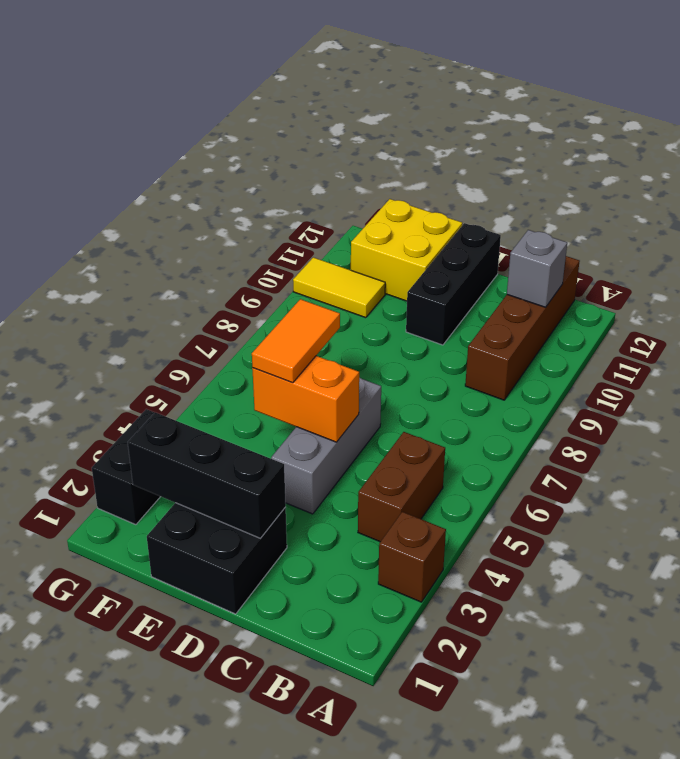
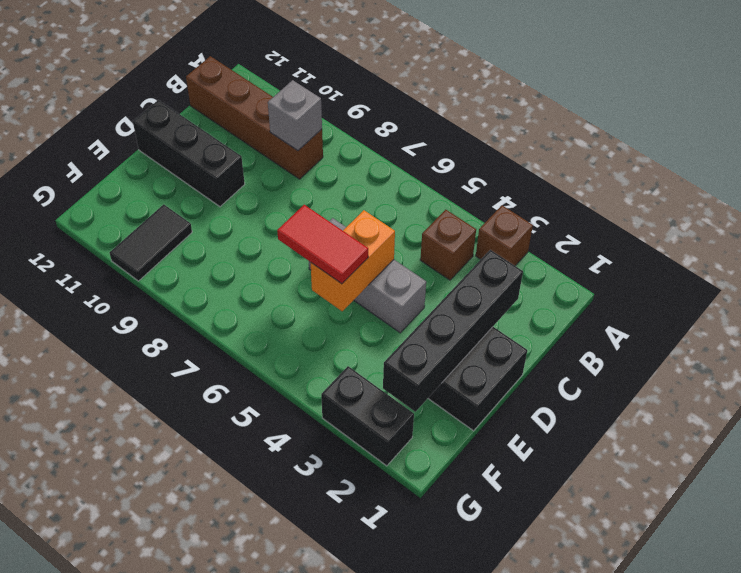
brown 1x2 brick [358,432,445,542] -> brown 1x1 brick [420,210,476,280]
grey 1x1 brick [507,230,567,307] -> grey 1x1 brick moved to [268,80,322,151]
black 1x3 brick [128,412,286,538] -> black 1x4 brick [383,250,523,412]
orange 1x2 tile [252,299,340,383] -> red 1x2 tile [277,205,368,284]
yellow 2x2 brick [351,199,462,301] -> none
yellow 1x2 tile [293,257,385,318] -> black 1x2 tile [109,204,192,281]

